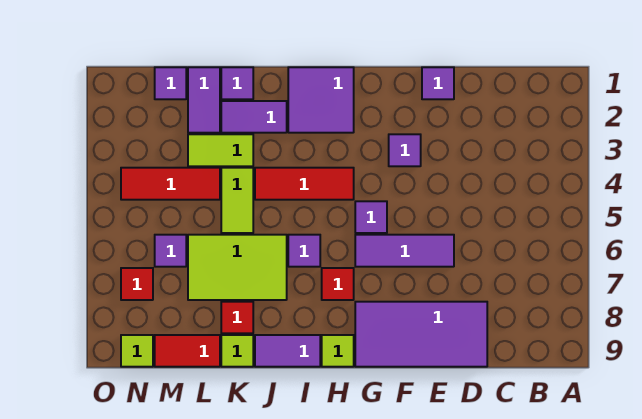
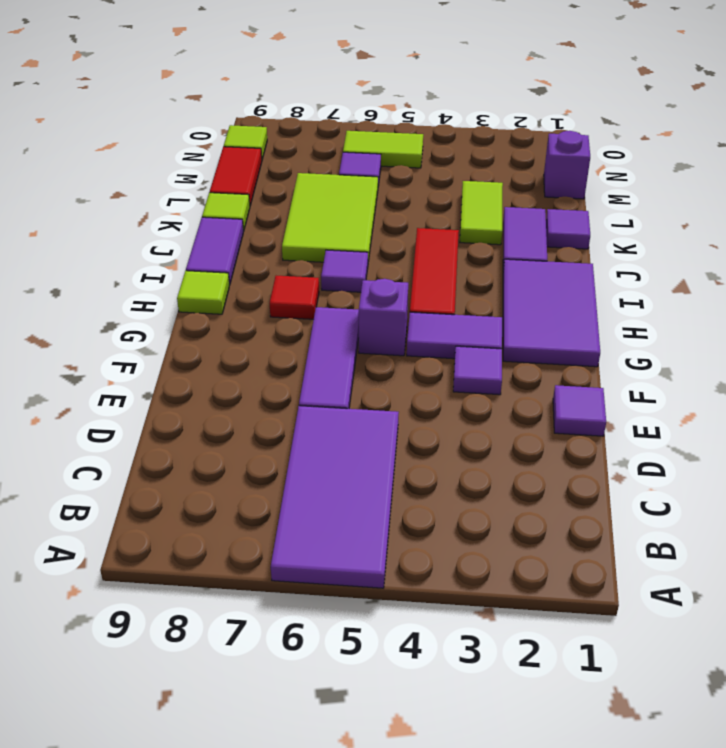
purple 2x4 tile [355,302,487,367] -> purple 2x4 tile moved to [271,406,399,588]
purple 1x1 tile [355,201,387,233] -> purple 1x1 brick [359,279,408,356]
purple 2x2 tile [288,67,354,133] -> purple 2x3 tile [503,259,600,367]
lime 1x2 tile [221,168,253,233] -> lime 1x2 tile moved to [343,131,423,168]
red 1x1 tile [221,302,253,333] -> none
purple 1x2 tile [188,67,220,133] -> purple 1x2 tile moved to [407,312,502,359]
red 1x3 tile [121,168,220,200] -> none
purple 1x1 tile [155,67,186,99] -> purple 1x1 brick [544,131,590,199]
red 1x1 tile [121,268,153,300] -> none

